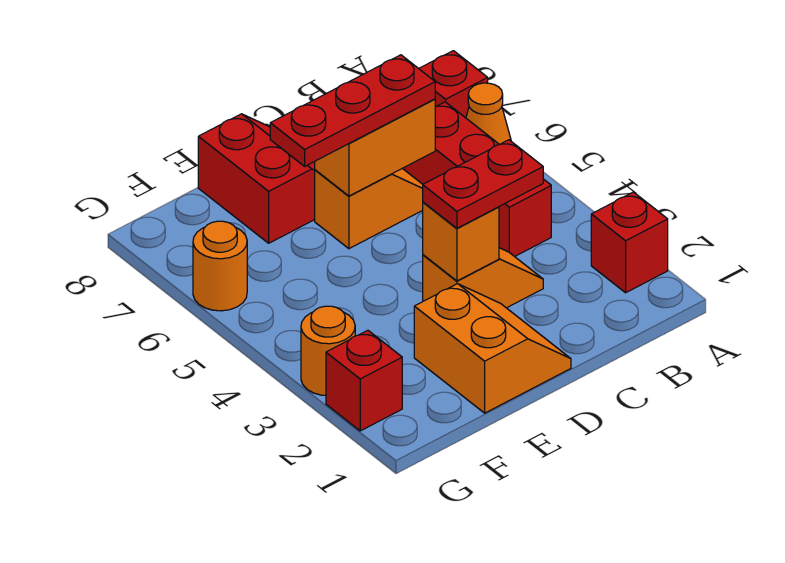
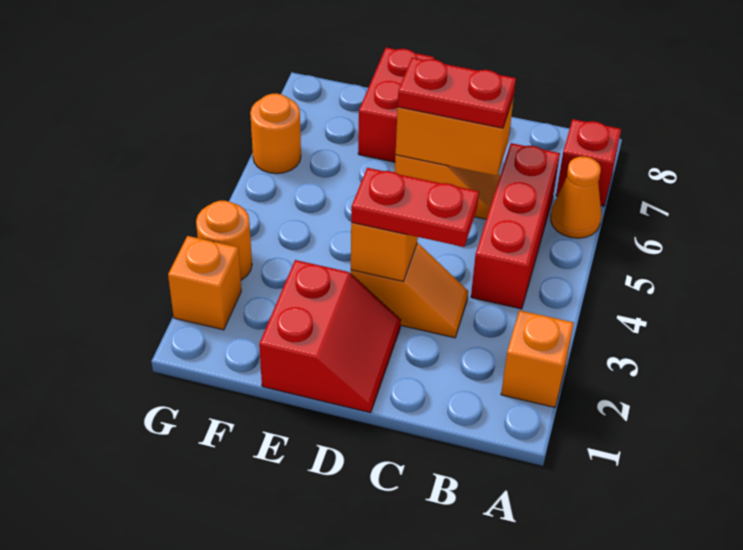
red 1x1 brick [591,192,668,293] -> orange 1x1 brick [501,310,574,408]
red 1x3 plate [270,55,435,166] -> red 1x2 plate [398,58,516,128]
orange 2x2 slope [414,284,571,413] -> red 2x2 slope [259,260,401,413]
red 1x1 brick [326,330,402,431] -> orange 1x1 brick [168,236,241,330]

